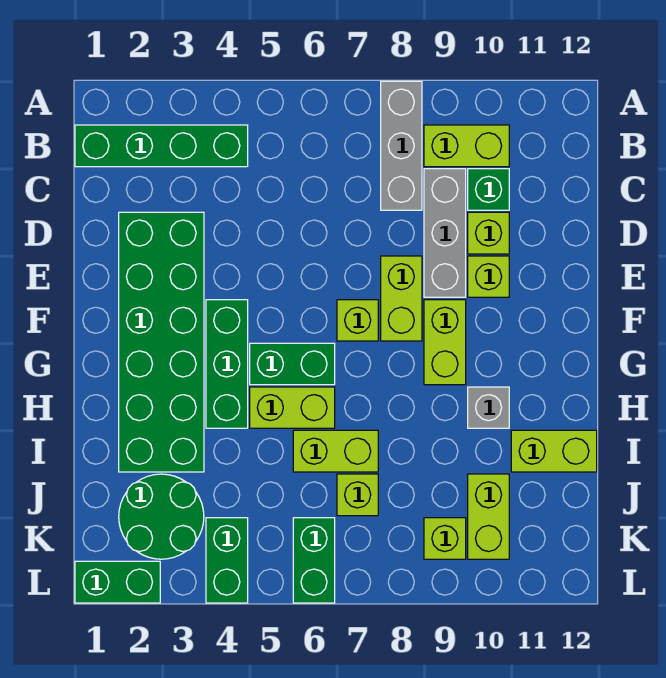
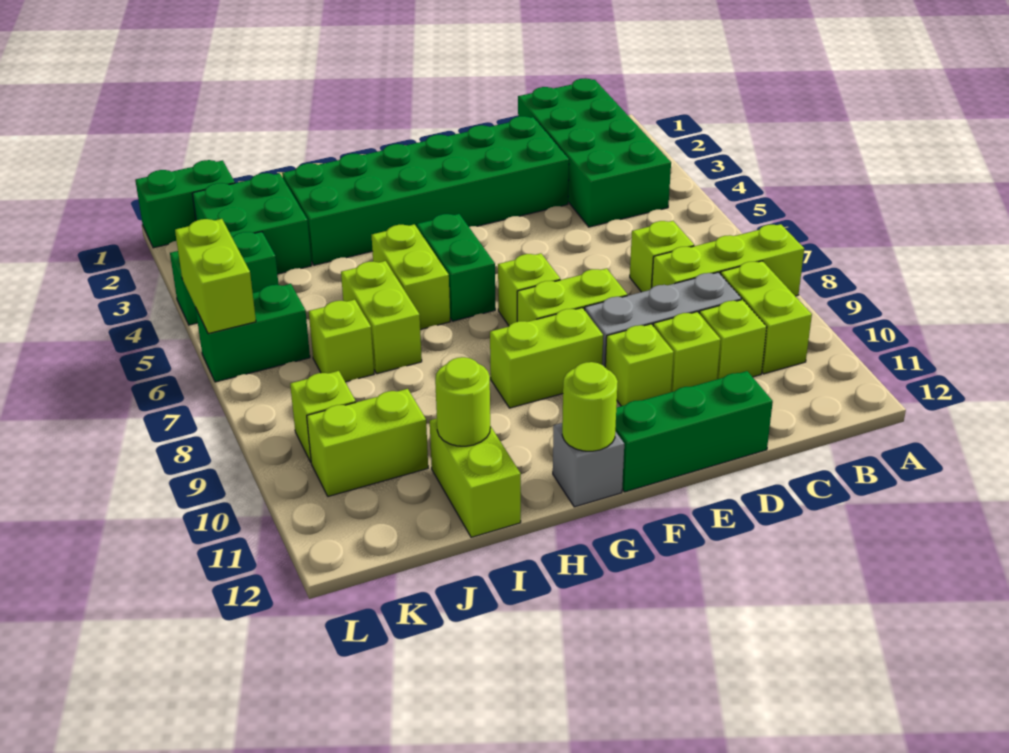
grey 1x3 brick [381,81,422,210] -> lime 1x3 brick [652,224,804,296]
green 1x4 brick [75,125,248,167] -> green 2x4 brick [518,78,671,227]
none -> lime 1x1 brick [630,221,694,292]
green 1x1 brick [468,169,509,210] -> lime 1x1 brick [699,300,767,379]
green 1x3 brick [206,300,248,428] -> green 1x3 brick moved to [615,371,773,492]
none -> lime 1x1 round brick [562,362,618,451]
grey 1x1 brick [468,387,509,428] -> grey 1x1 brick moved to [553,423,624,507]
none -> lime 1x1 round brick [435,357,490,446]
green 2x2 round brick [119,474,204,559] -> green 2x2 brick [192,173,312,274]
green 1x2 brick [75,561,160,603] -> green 1x2 brick turned to [135,160,235,248]
none -> lime 1x2 brick [175,219,256,334]

